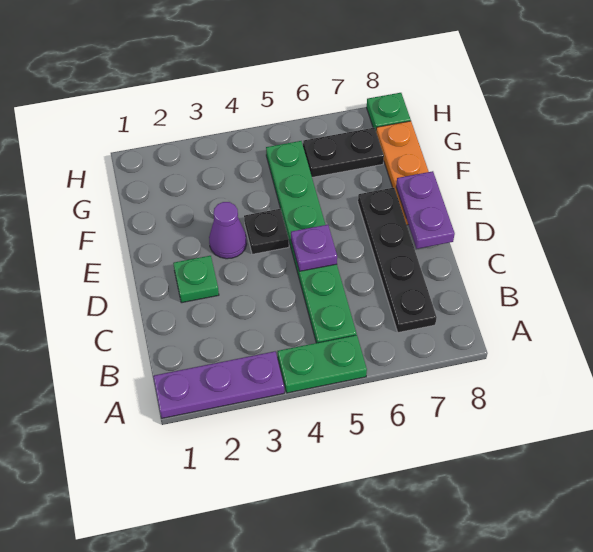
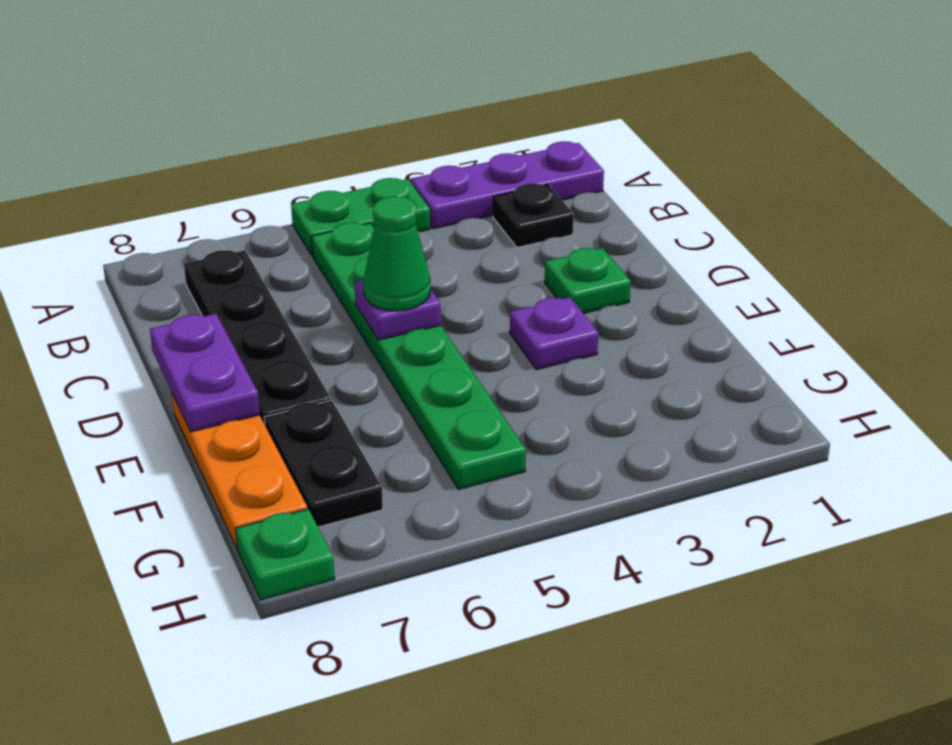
none -> green 1x1 cone [363,196,431,311]
purple 1x1 cone [209,202,247,259] -> purple 1x1 plate [510,297,598,370]
black 1x1 plate [244,209,289,254] -> black 1x1 plate moved to [493,183,574,248]
black 1x2 plate [303,128,384,177] -> black 1x2 plate turned to [264,400,383,527]

